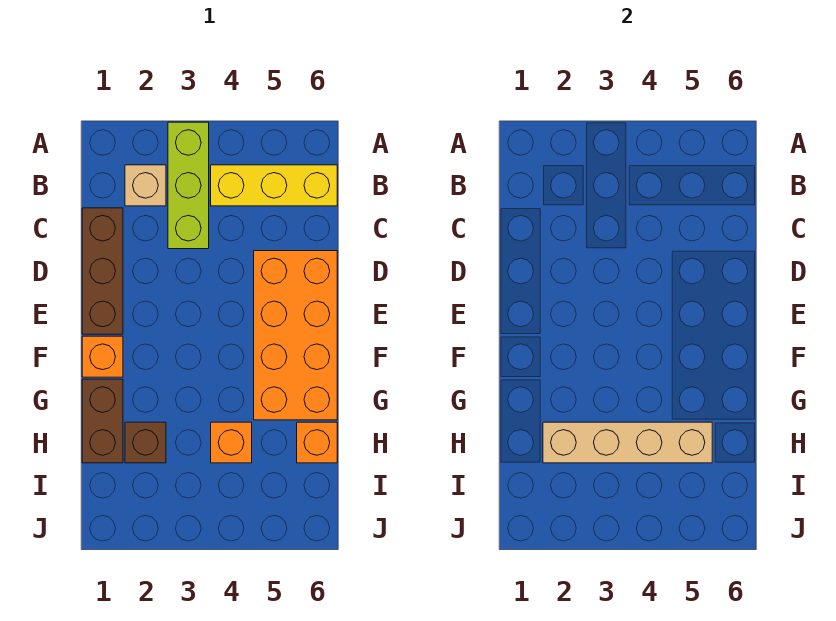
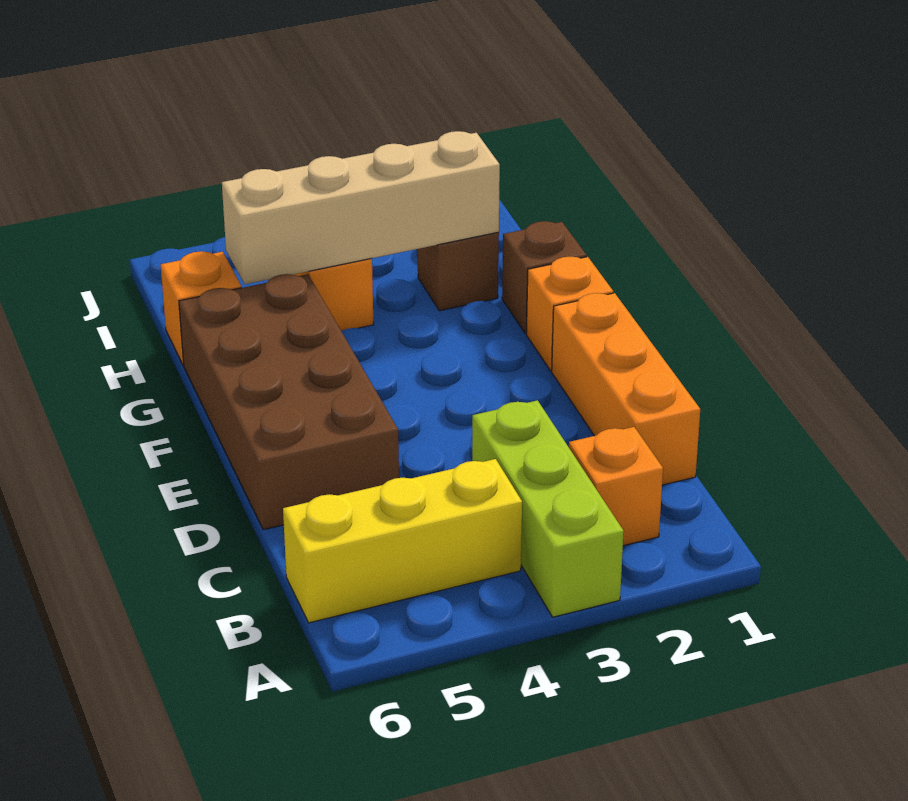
tan 1x1 brick [125,165,166,206] -> orange 1x1 brick [569,427,663,546]
brown 1x3 brick [82,208,123,334] -> orange 1x3 brick [552,293,700,485]
orange 2x4 brick [254,251,337,420] -> brown 2x4 brick [179,274,399,530]
brown 1x2 brick [82,379,123,463] -> brown 1x1 brick [502,221,587,333]

